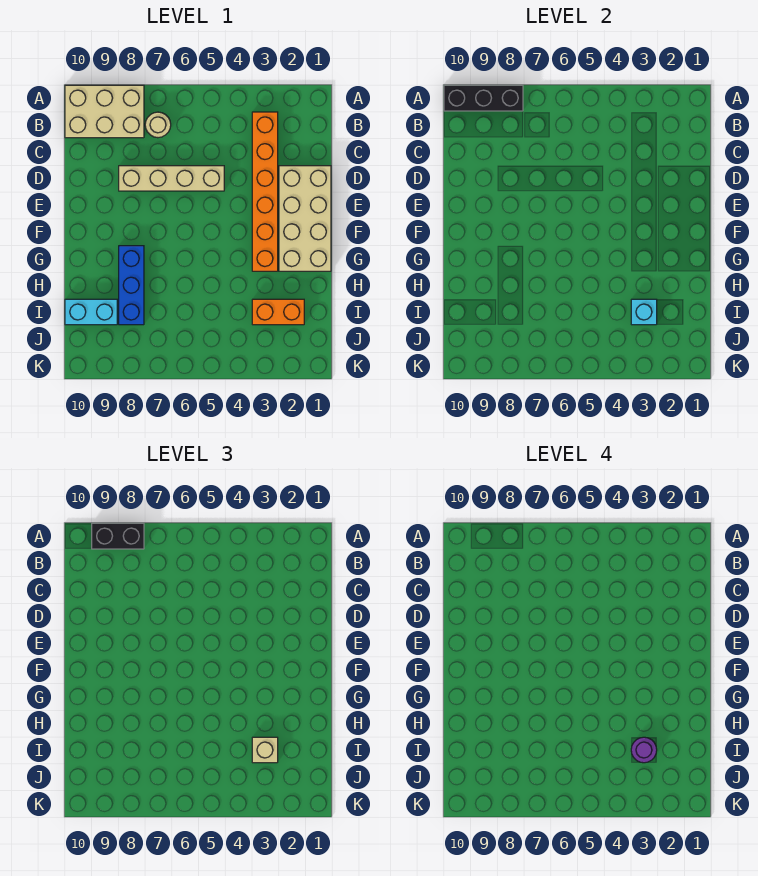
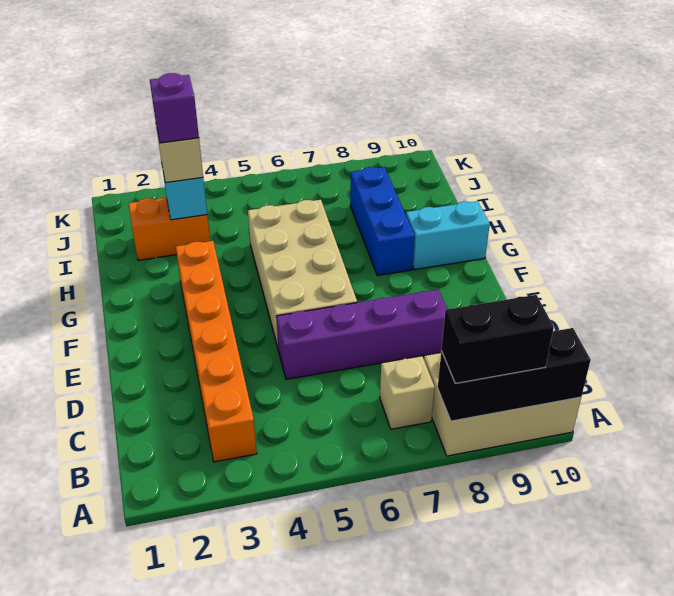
tan 1x1 round brick [145,112,171,138] -> tan 1x1 brick [380,356,435,429]
tan 2x4 brick [279,166,331,271] -> tan 2x4 brick moved to [248,200,357,347]
tan 1x4 brick [119,166,224,191] -> purple 1x4 brick [276,289,447,379]
purple 1x1 round brick [631,737,657,763] -> purple 1x1 brick [150,73,199,143]
cyan 1x2 brick [65,299,117,325] -> cyan 1x2 brick moved to [406,201,490,270]

